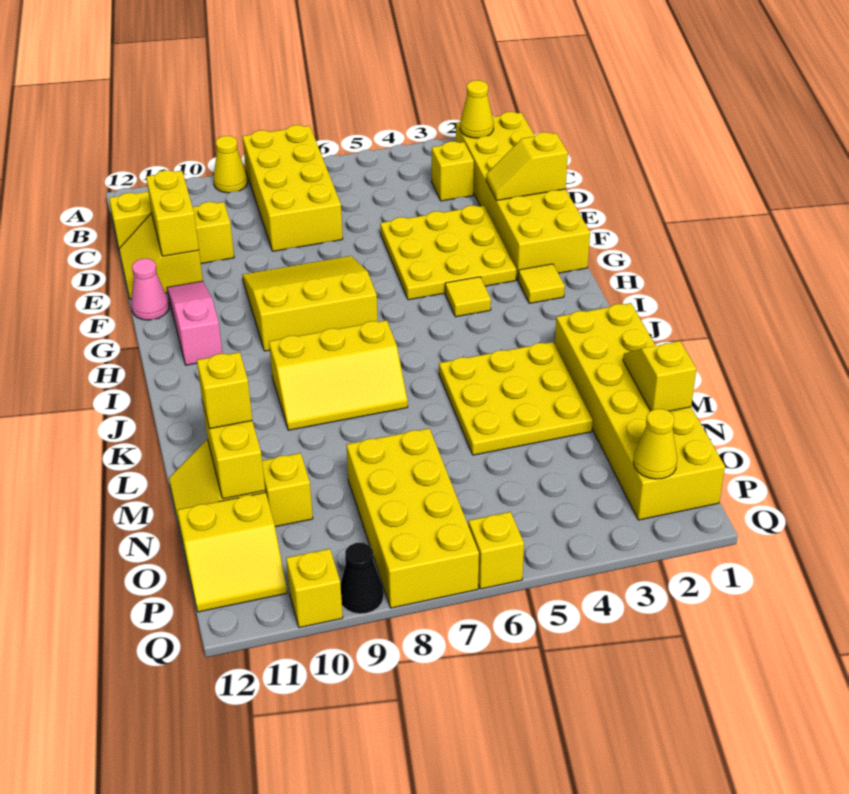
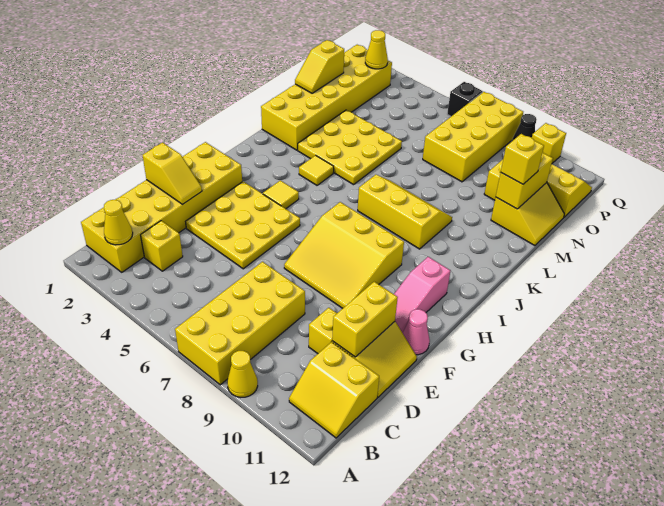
yellow 1x1 tile [518,264,565,303] -> yellow 1x1 tile moved to [299,155,334,185]
yellow 1x1 brick [468,512,524,589] -> black 1x1 brick [447,82,483,116]

